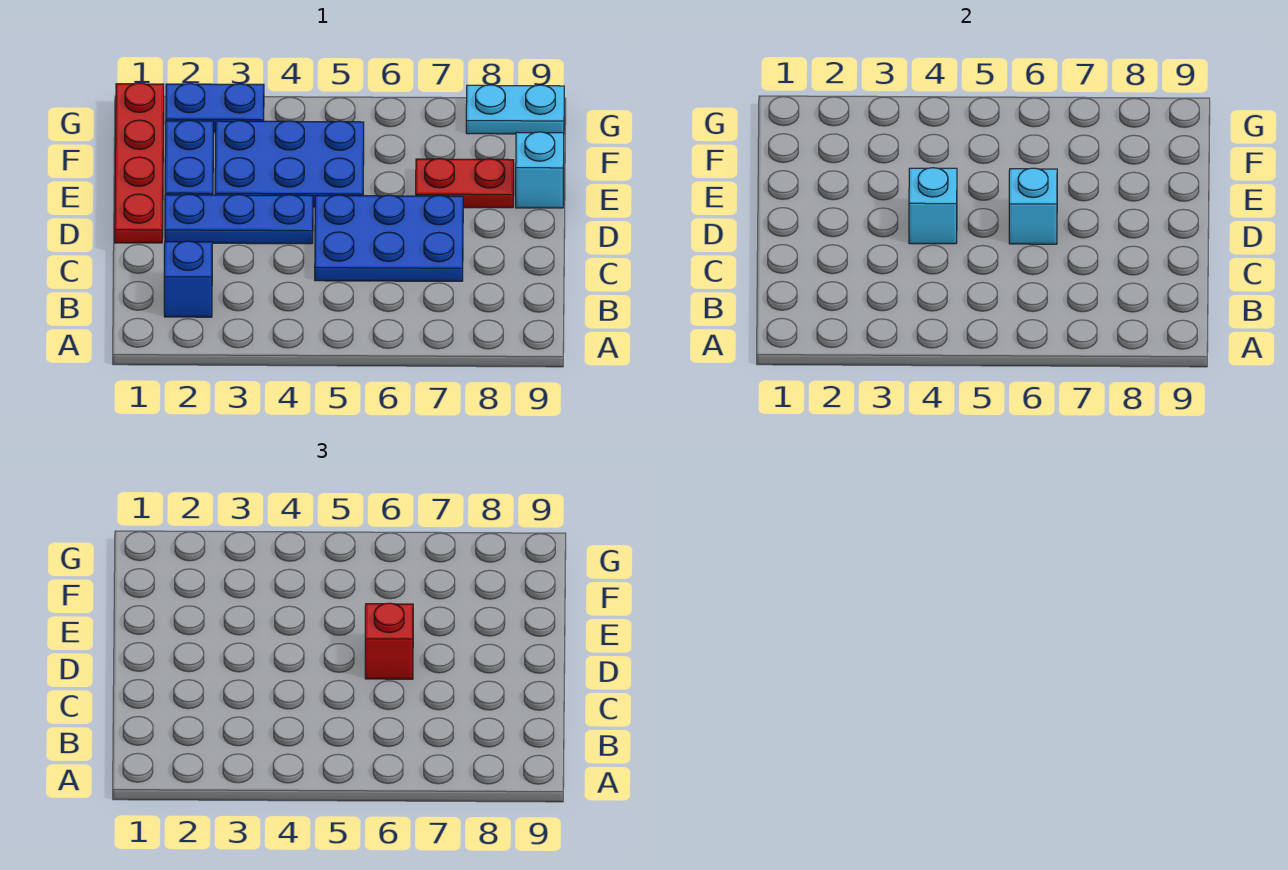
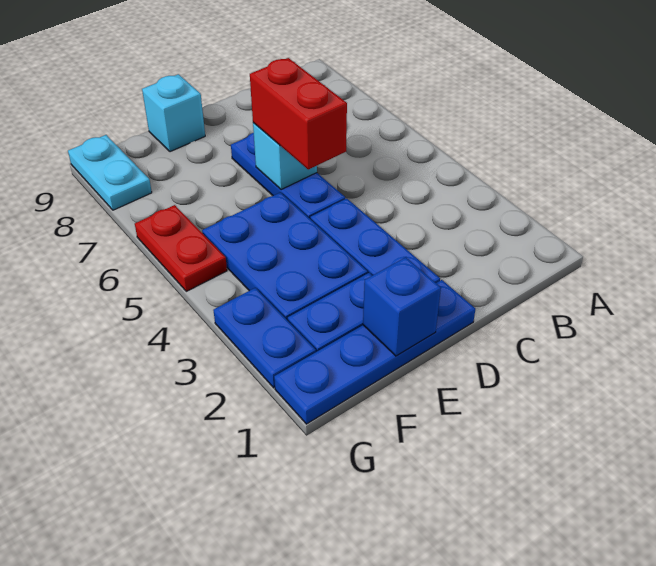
blue 1x1 brick [164,241,212,317] -> blue 1x1 brick moved to [363,257,441,356]
blue 2x3 plate [315,195,463,281] -> blue 1x3 plate [231,133,345,218]
red 1x4 plate [115,83,164,243] -> blue 1x4 plate [274,280,475,424]
cyan 1x1 brick [909,168,957,244] -> none
red 1x1 brick [365,603,413,679] -> red 1x2 brick [250,58,347,170]
red 1x2 plate [416,159,514,208] -> red 1x2 plate moved to [135,205,227,291]

